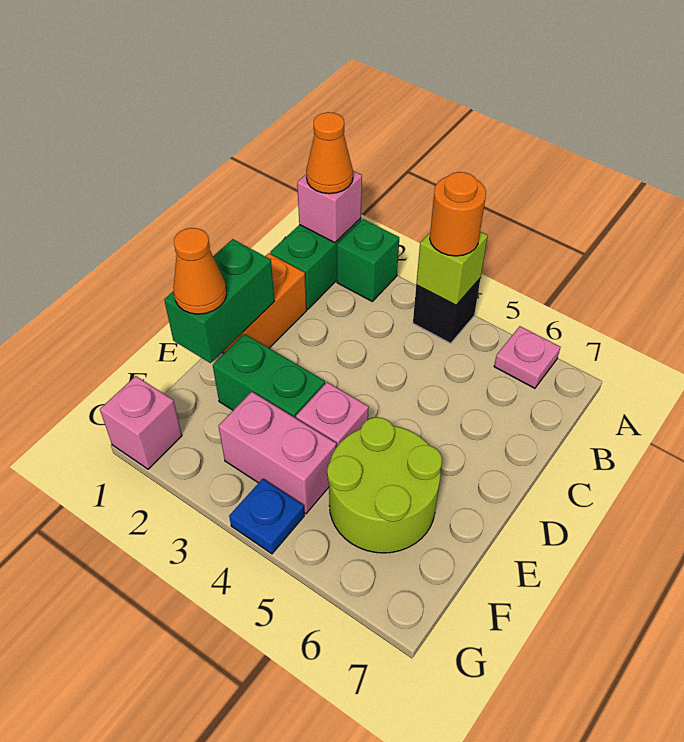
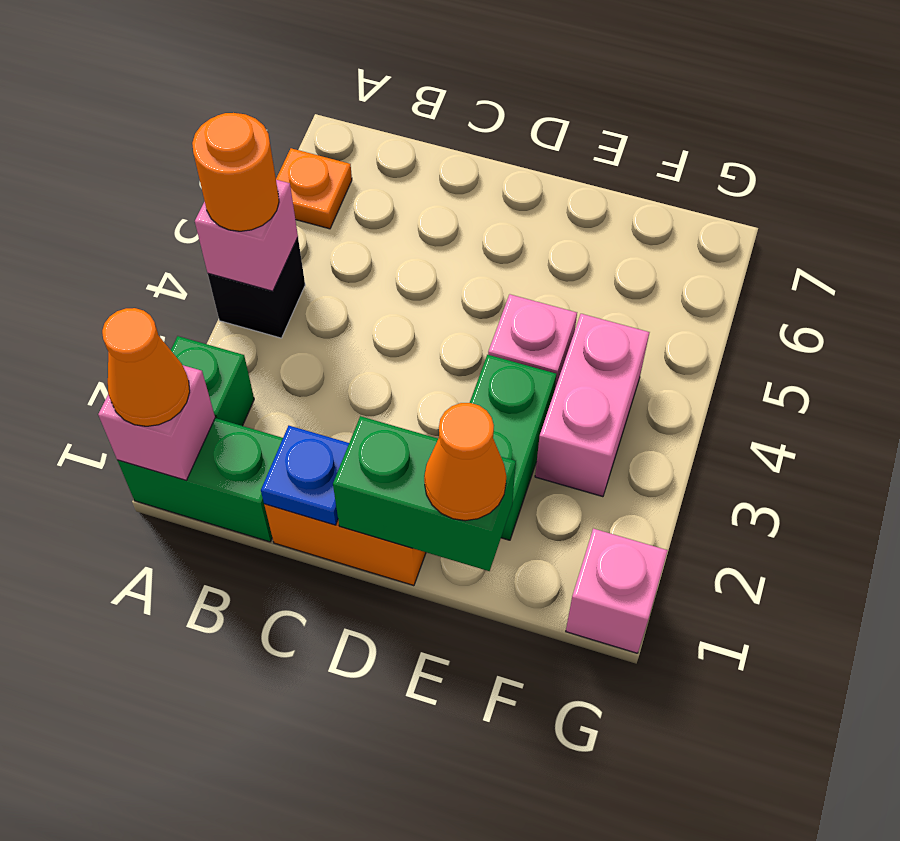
lime 1x1 brick [416,232,488,305] -> pink 1x1 brick [195,180,298,291]
pink 1x1 plate [494,326,560,388] -> orange 1x1 plate [276,148,352,229]
lime 2x2 round brick [327,417,442,553] -> none
blue 1x1 plate [229,479,304,554] -> blue 1x1 plate moved to [261,426,349,525]

